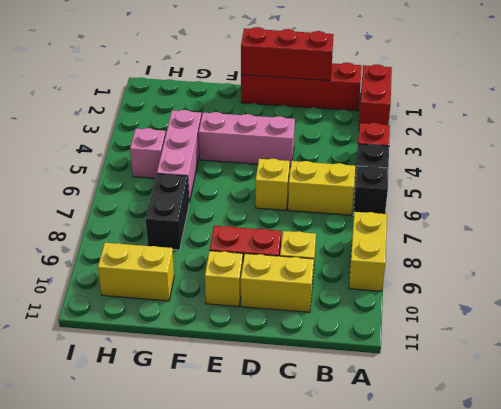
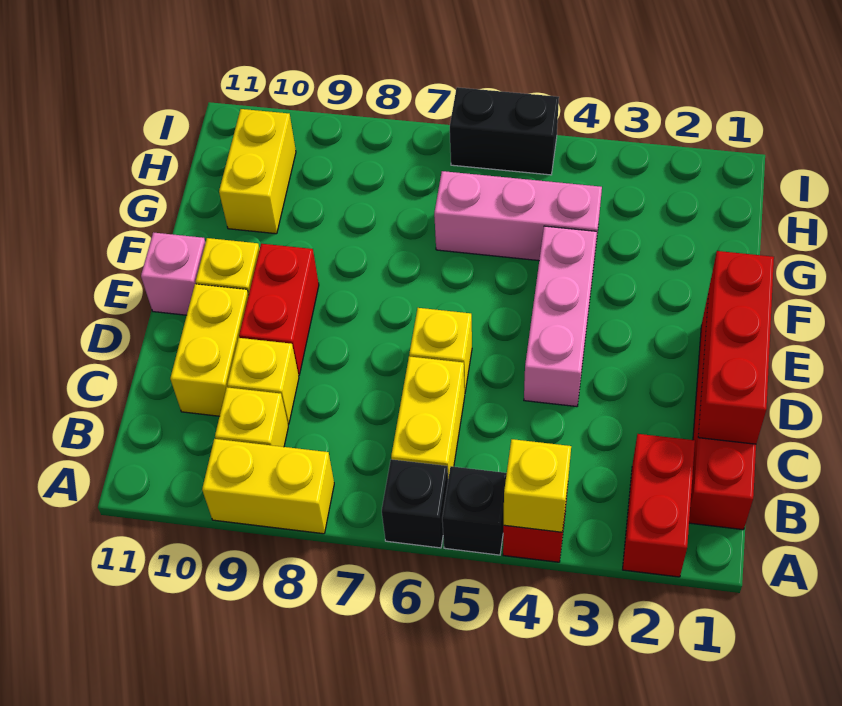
red 1x2 brick [359,64,392,125] -> red 1x2 brick turned to [623,434,695,577]
none -> yellow 1x1 brick [504,439,571,532]
none -> yellow 1x1 brick [215,387,288,447]
black 1x2 brick [146,174,189,250] -> black 1x2 brick moved to [450,87,559,175]
pink 1x1 brick [130,128,166,178] -> pink 1x1 brick moved to [141,232,206,315]

